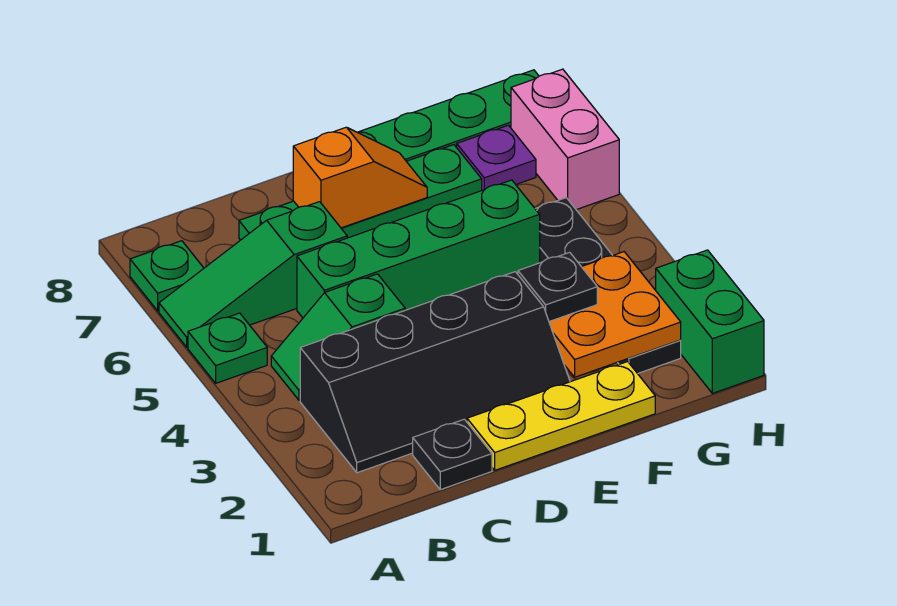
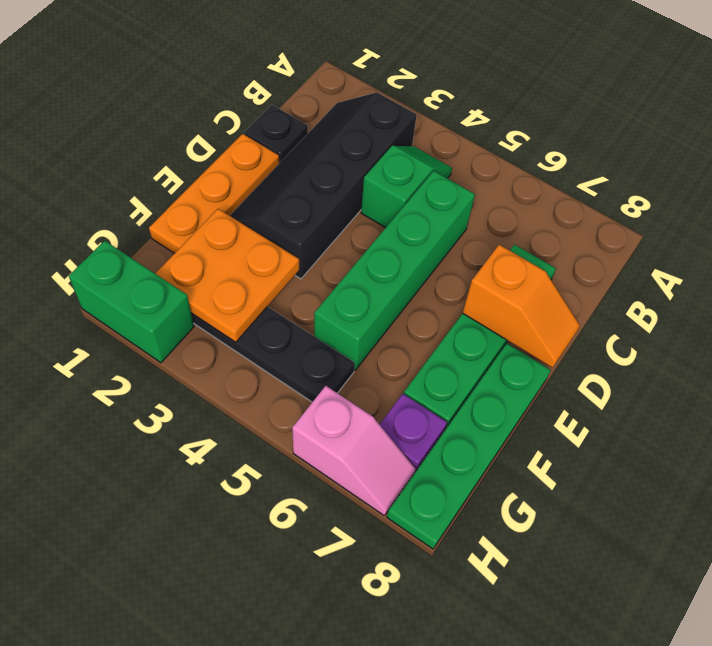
green 1x1 plate [188,313,267,383] -> none
green 1x3 slope [159,202,347,347] -> none
green 1x1 plate [130,241,204,311] -> none
yellow 1x3 plate [467,362,655,470] -> orange 1x3 plate [149,134,279,253]
orange 1x2 slope [293,127,427,228] -> orange 1x2 slope turned to [463,245,580,368]
black 1x1 plate [518,252,597,322] -> none
pink 1x2 brick [511,69,619,210] -> pink 1x2 slope [292,386,415,515]

